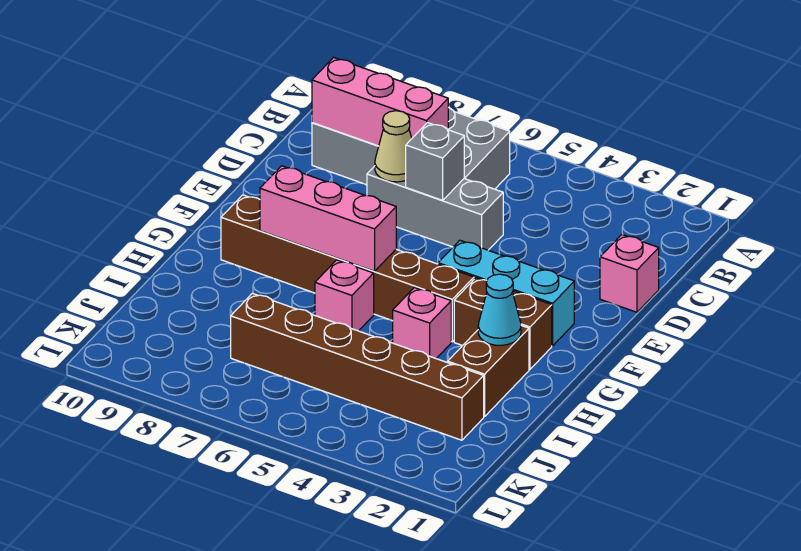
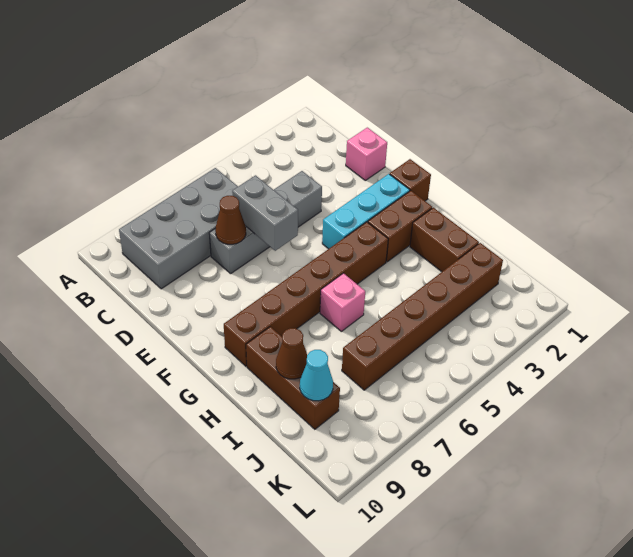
pink 1x3 brick [312,58,448,146] -> none
grey 1x3 brick [367,166,503,250] -> grey 1x4 brick [209,171,322,274]
grey 1x1 brick [406,123,464,200] -> grey 1x2 brick [232,175,298,251]
tan 1x1 cone [375,111,412,182] -> brown 1x1 cone [215,196,246,244]
none -> brown 1x1 brick [390,159,431,201]
pink 1x3 brick [260,166,396,271] -> none
cyan 1x1 cone [478,274,521,345] -> cyan 1x1 cone moved to [300,350,333,401]
pink 1x1 brick [393,288,451,358] -> none
none -> brown 1x3 brick [246,327,340,429]
none -> brown 1x1 cone [276,328,307,379]

